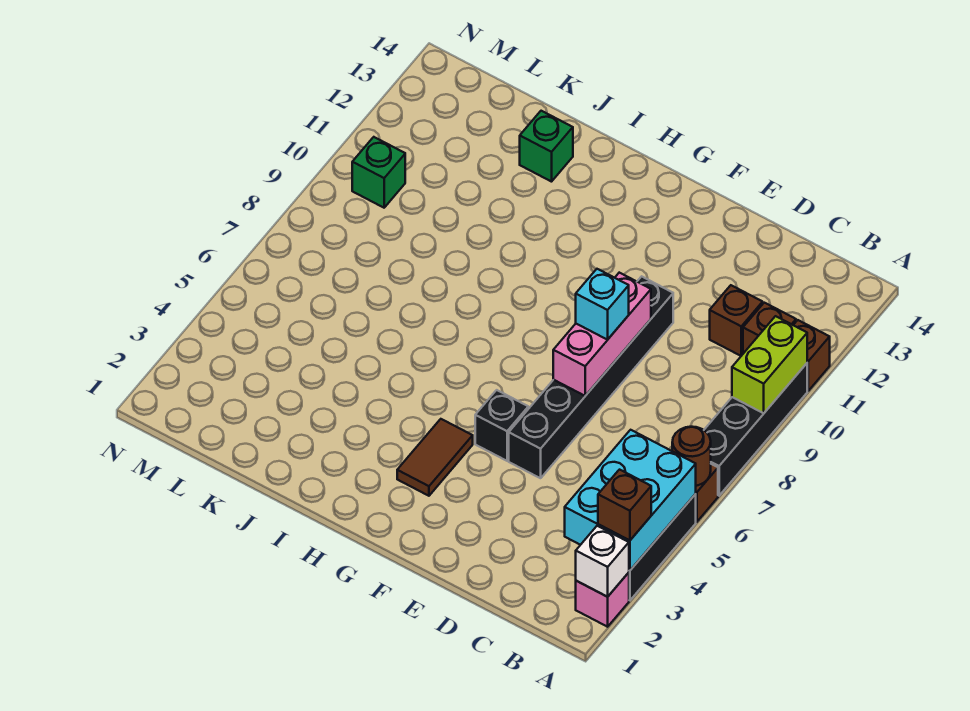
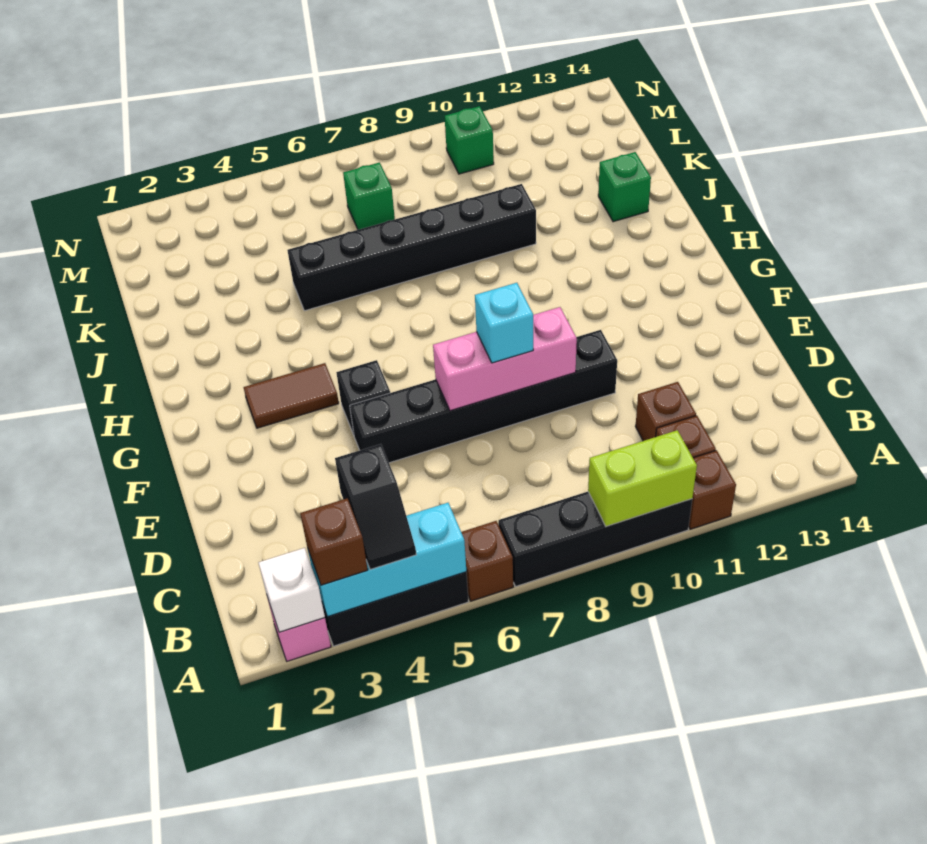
cyan 2x3 brick [565,430,696,571] -> cyan 1x3 brick [308,503,466,617]
none -> black 1x2 slope [335,444,416,570]
brown 1x1 round brick [672,427,711,486] -> none
none -> black 1x6 brick [288,184,536,311]
none -> green 1x1 brick [343,163,395,230]

